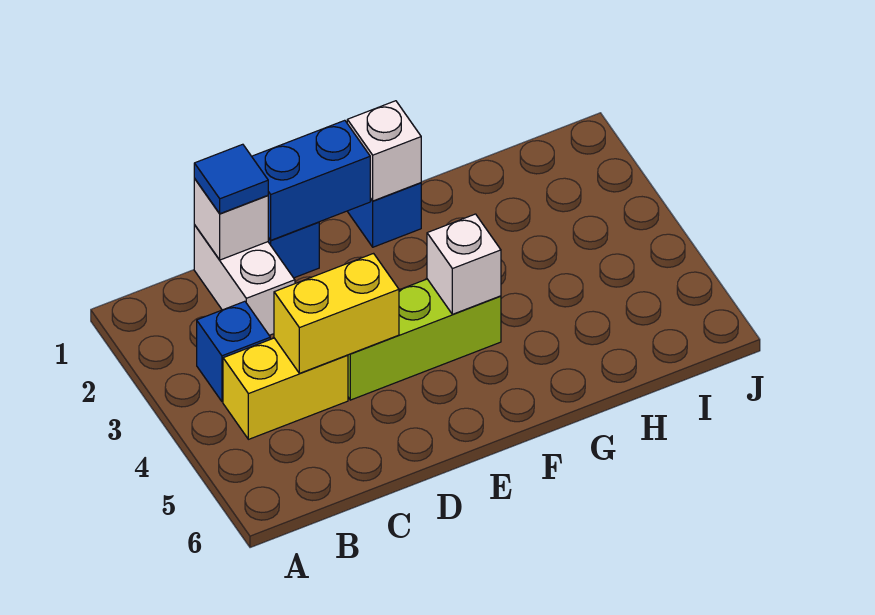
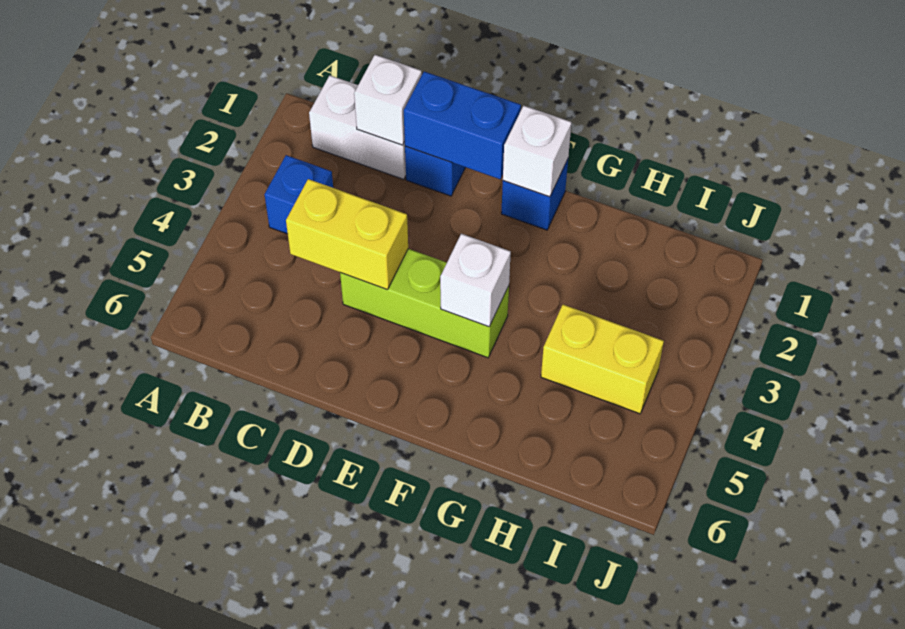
yellow 1x2 brick [223,338,348,439] -> yellow 1x2 brick moved to [541,305,664,414]
white 1x2 brick [194,225,295,335] -> white 1x2 brick turned to [309,75,406,179]
blue 1x1 tile [194,144,268,214] -> none

